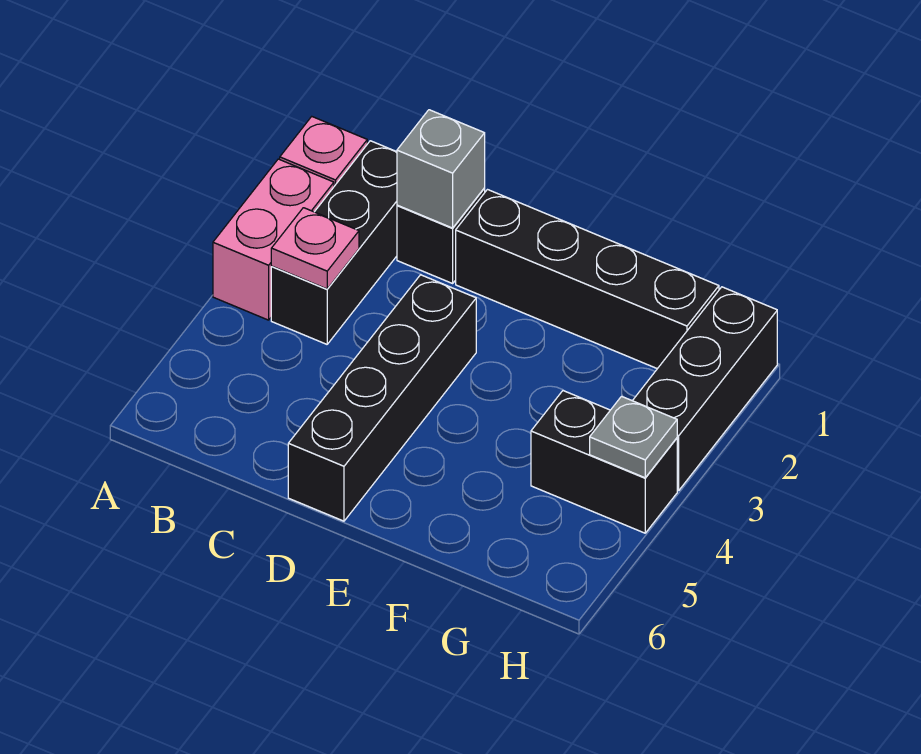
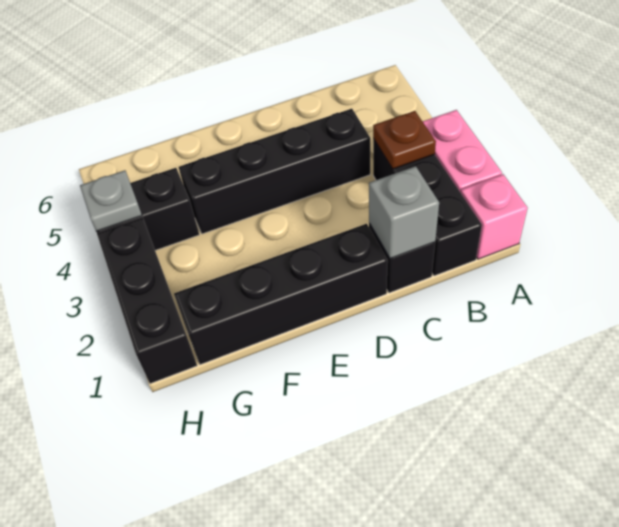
pink 1x1 plate [271,208,359,289] -> brown 1x1 plate [373,111,436,169]
black 1x4 brick [288,275,476,521] -> black 1x4 brick turned to [179,109,370,234]

